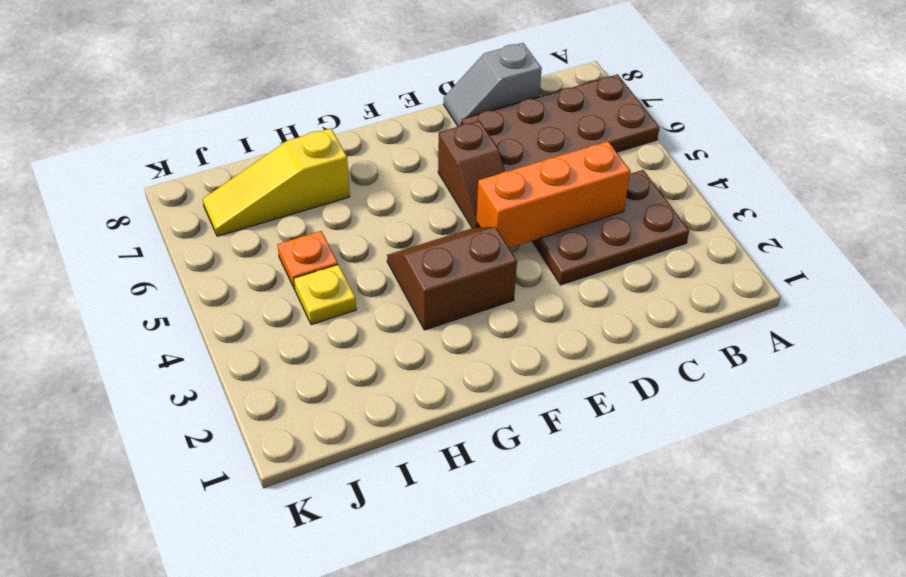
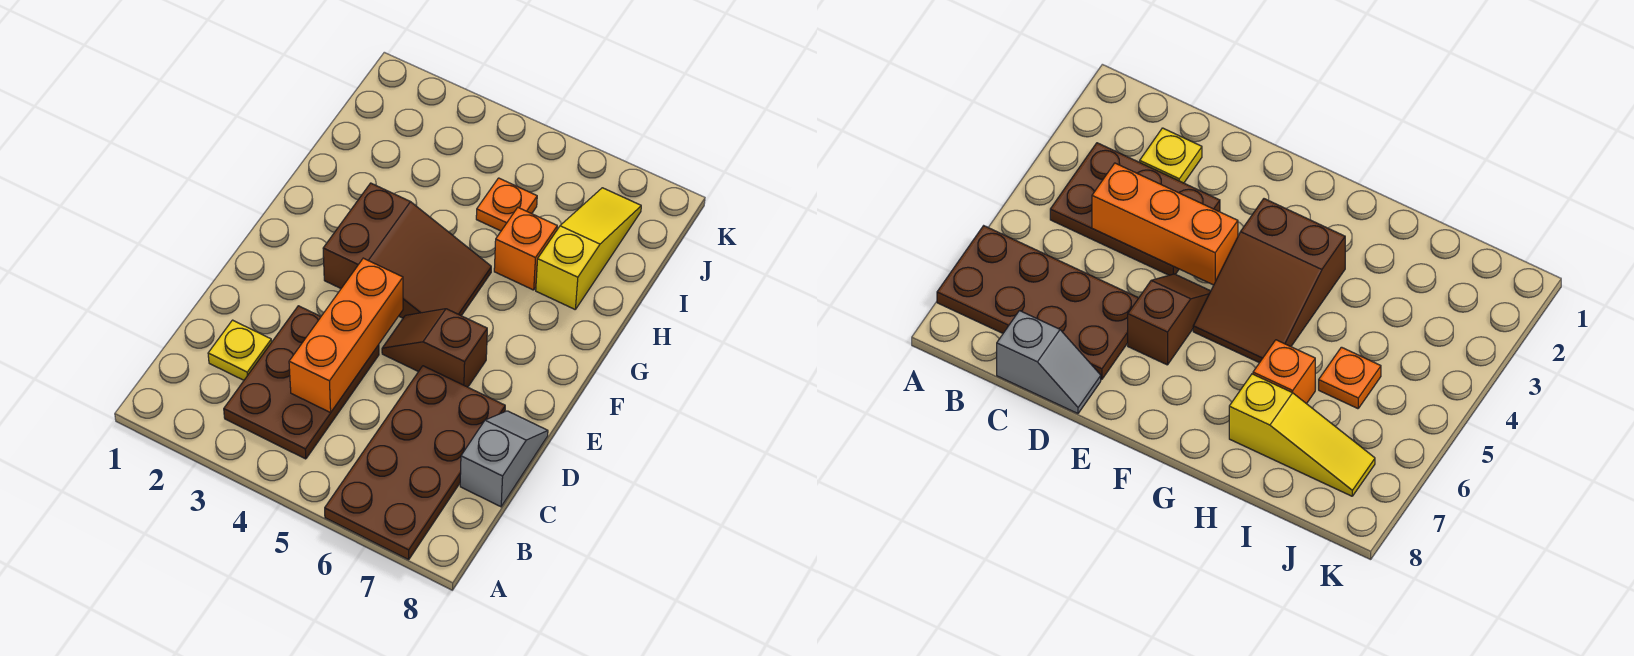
brown 2x2 slope [387,227,517,330] -> brown 2x3 slope [323,183,491,318]
none -> orange 1x1 brick [494,208,557,290]
yellow 1x1 plate [294,265,356,325] -> yellow 1x1 plate moved to [208,320,272,380]

